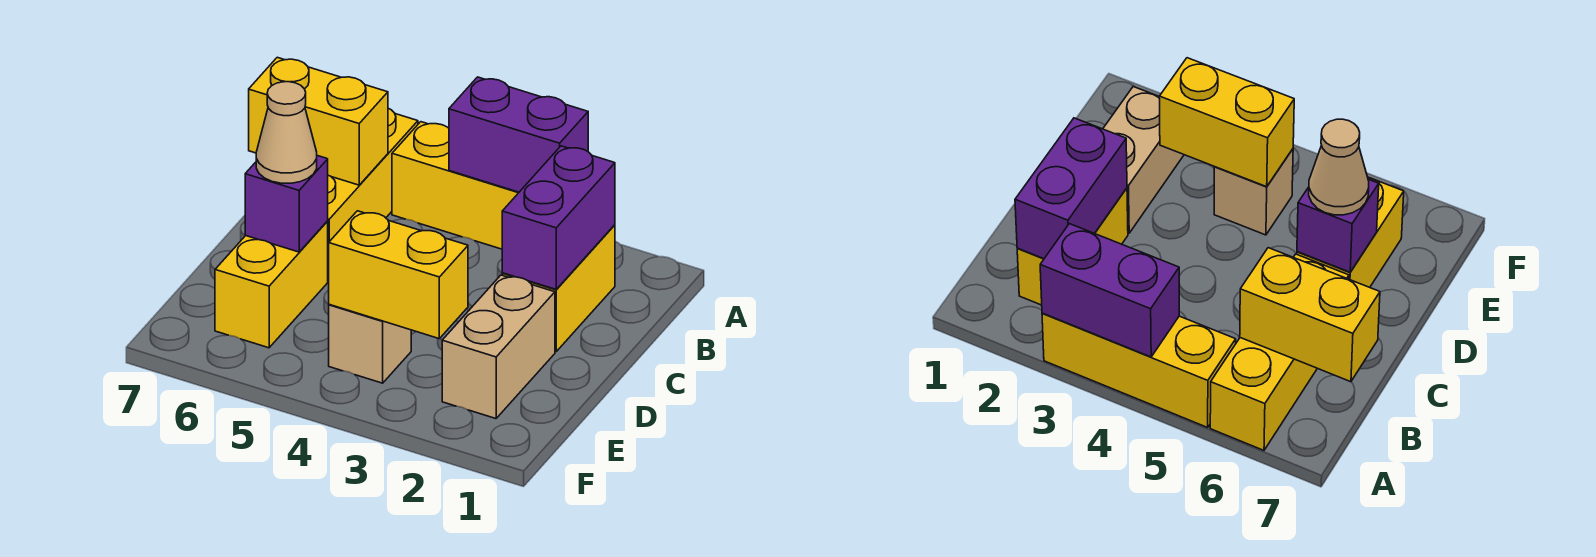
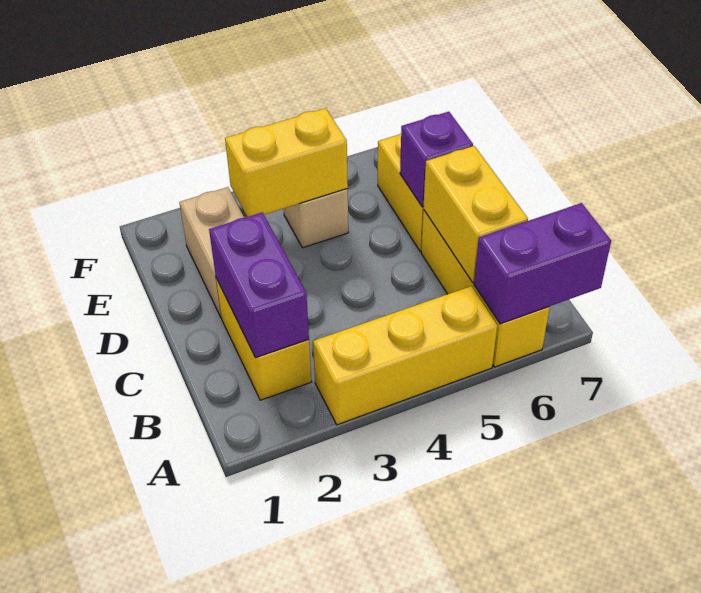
purple 1x2 brick [449,77,588,192] -> purple 1x2 brick moved to [474,203,611,324]
yellow 1x2 brick [249,57,388,185] -> yellow 1x2 brick turned to [423,146,528,283]
tan 1x1 cone [256,82,317,183] -> none

